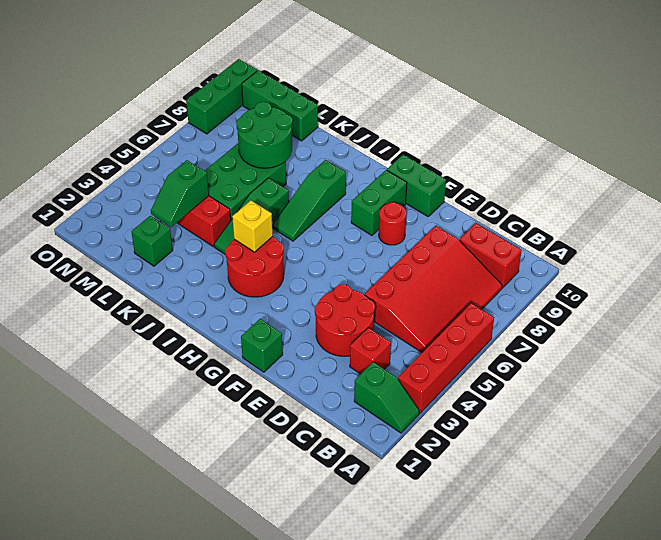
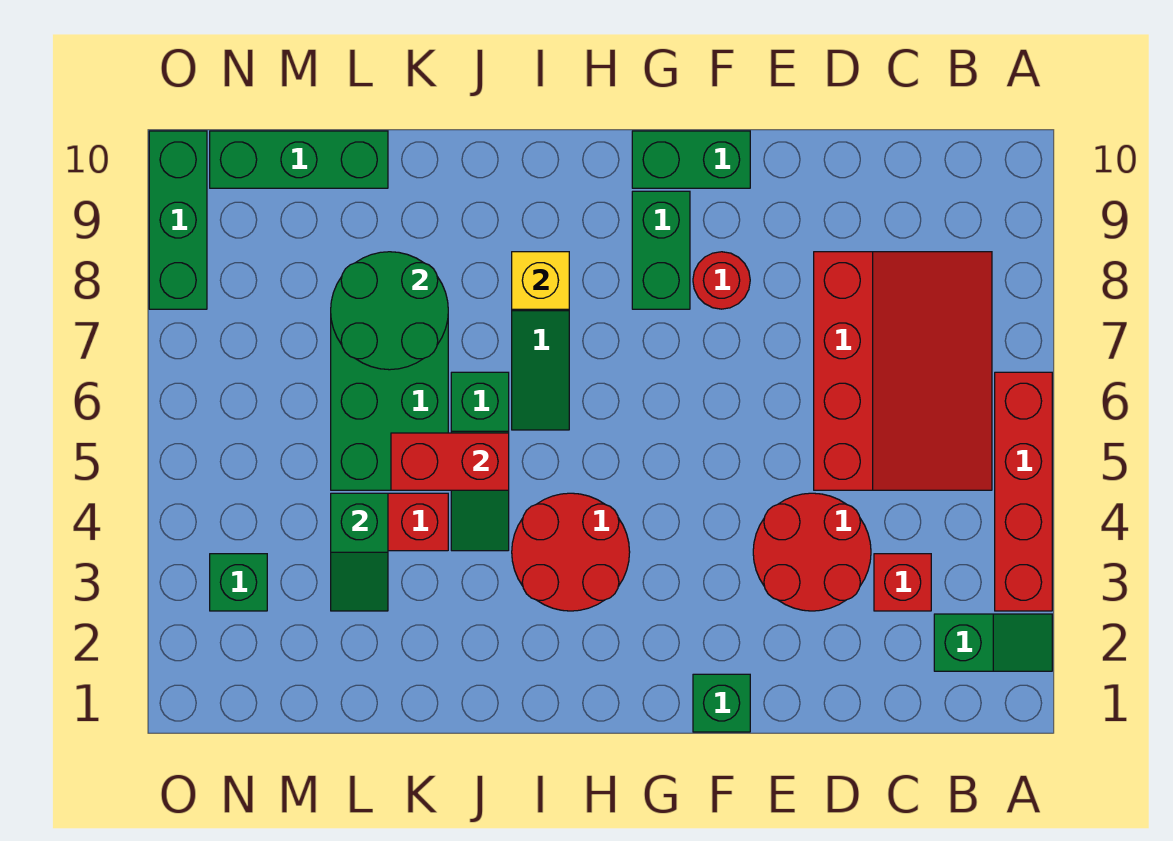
red 1x2 brick [459,223,522,288] -> red 1x2 brick moved to [391,433,509,490]
yellow 1x1 brick [232,201,273,252] -> yellow 1x1 brick moved to [512,252,569,309]
green 1x1 brick [131,216,173,266] -> green 1x1 brick moved to [210,554,267,611]

